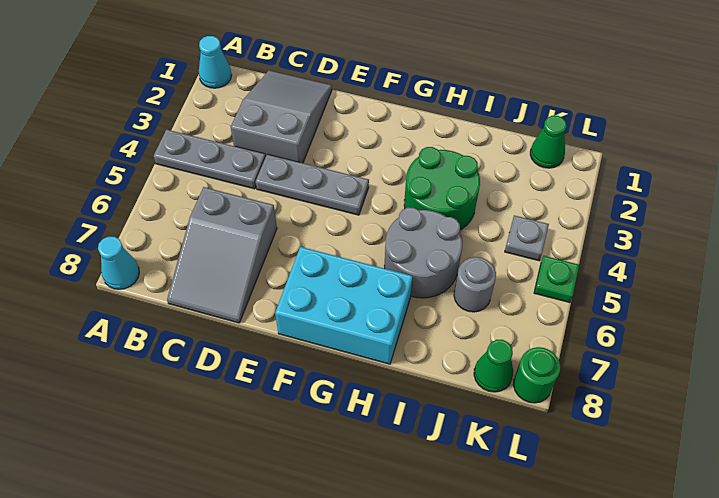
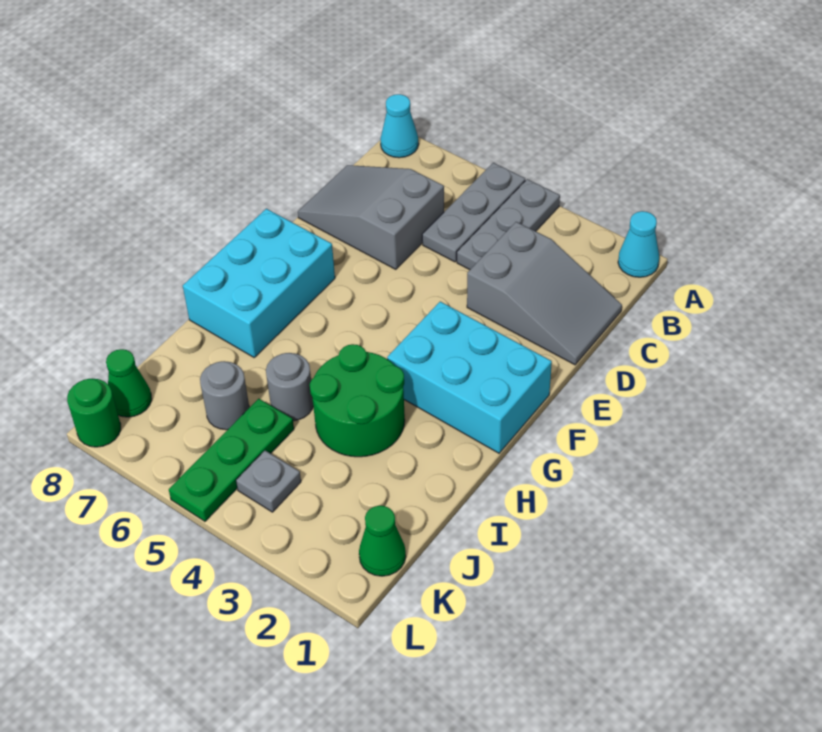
grey 1x3 plate [256,154,369,215] -> grey 1x3 plate moved to [422,163,525,262]
none -> cyan 2x3 brick [387,302,552,453]
grey 2x2 round brick [384,207,462,298] -> grey 1x1 round brick [266,353,313,421]
green 1x1 plate [534,256,579,303] -> green 1x3 plate [169,399,294,521]

